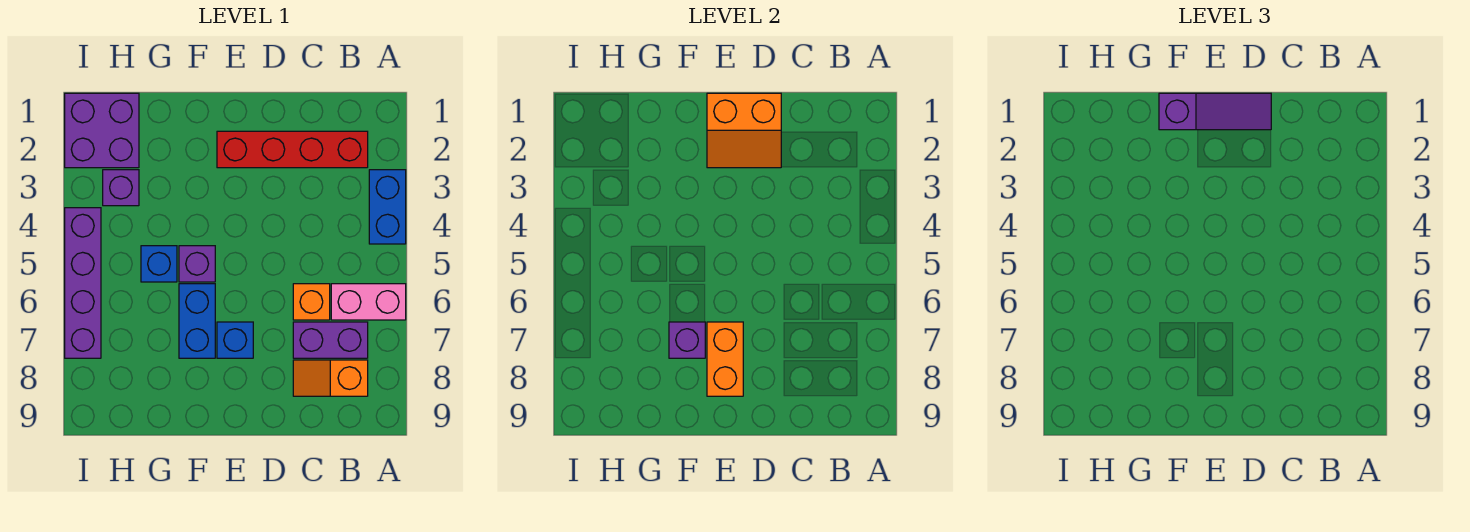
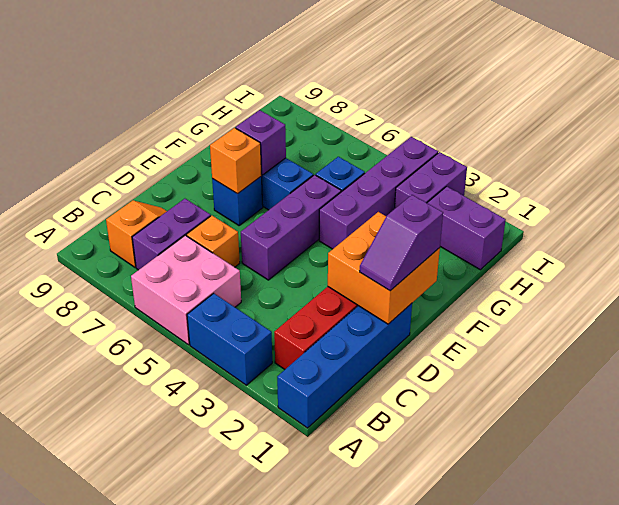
none -> blue 1x4 brick [277,303,412,428]
pink 1x2 brick [331,284,406,320] -> pink 2x2 brick [131,235,241,345]
orange 2x2 slope [707,93,781,168] -> orange 2x2 brick [328,212,440,324]
purple 1x3 slope [1159,93,1271,130] -> purple 1x2 slope [360,195,443,291]
orange 1x2 brick [707,322,743,396] -> orange 1x1 brick [210,128,262,194]
purple 1x1 brick [179,246,215,282] -> purple 1x3 brick [241,175,341,280]
purple 2x2 brick [65,93,139,168] -> purple 1x2 brick [427,186,506,270]
purple 1x1 brick [103,170,139,206] -> purple 1x2 brick [395,152,467,208]
purple 1x4 brick [65,208,101,358] -> purple 1x4 brick turned to [319,137,438,249]

